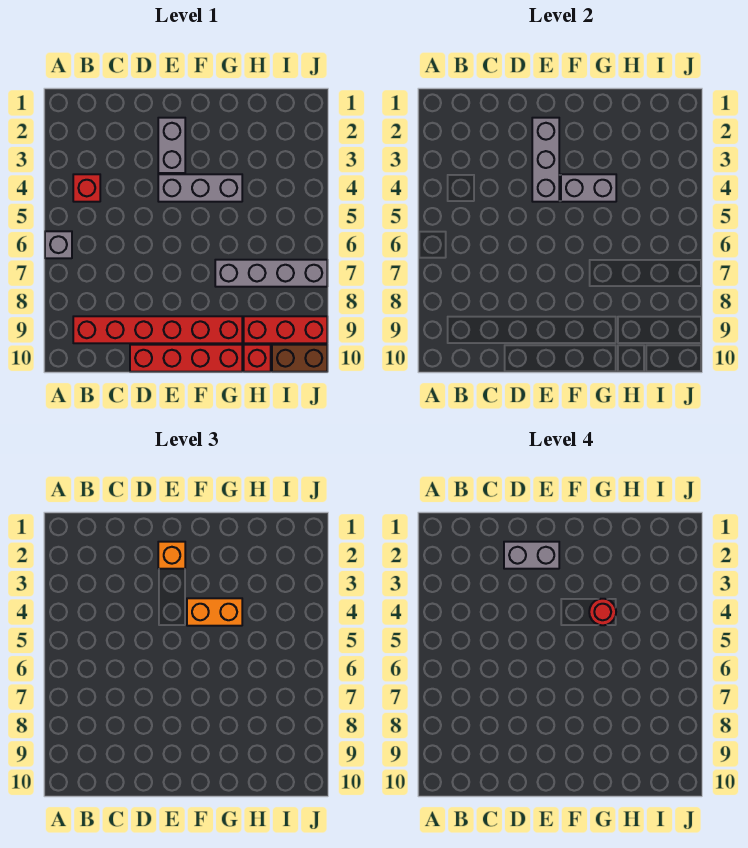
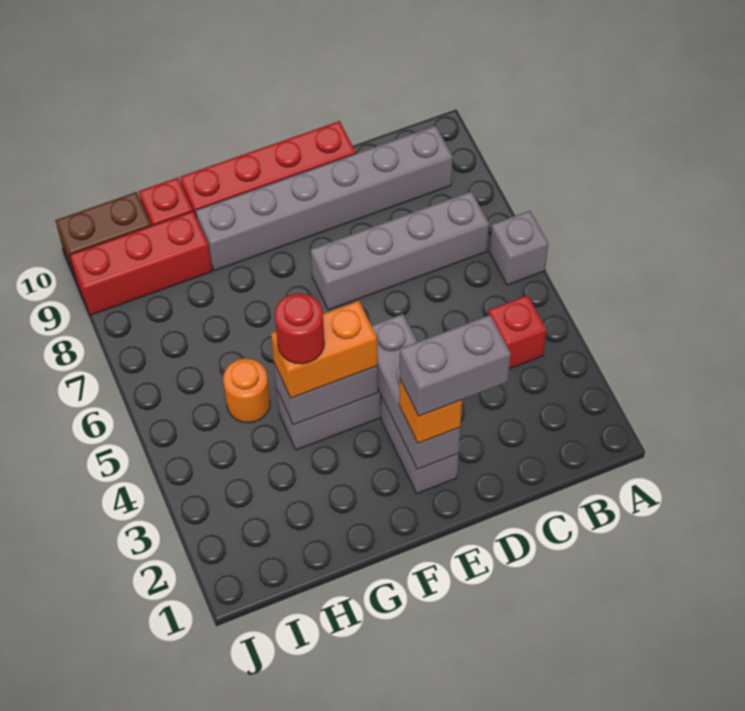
red 1x6 brick [73,316,242,343] -> grey 1x6 brick [195,126,453,271]
grey 1x4 brick [215,260,327,287] -> grey 1x4 brick moved to [311,191,489,310]
none -> orange 1x1 round brick [223,359,270,423]

